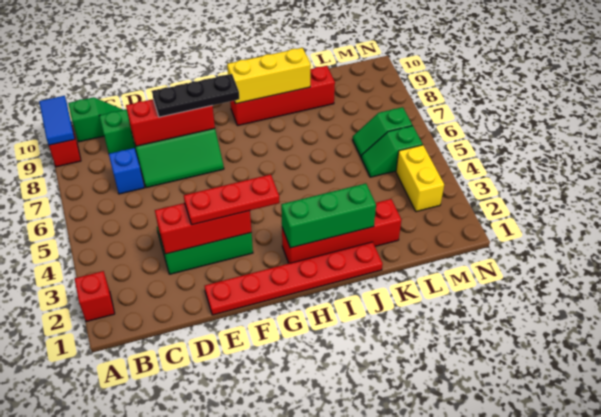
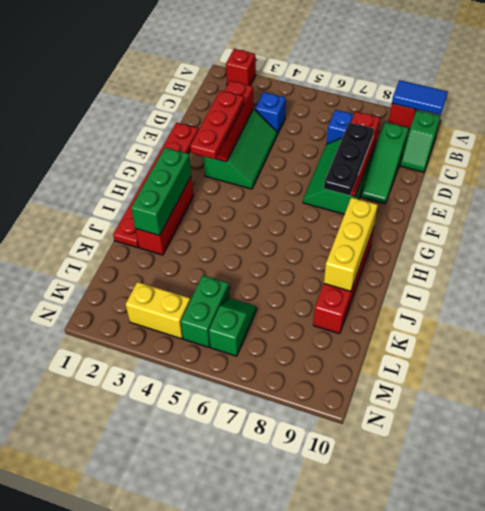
none -> blue 1x1 brick [255,92,286,134]
red 1x4 brick [282,199,401,263] -> red 1x3 brick [135,176,194,255]
green 1x2 slope [361,126,423,177] -> green 1x2 brick [181,275,230,347]

